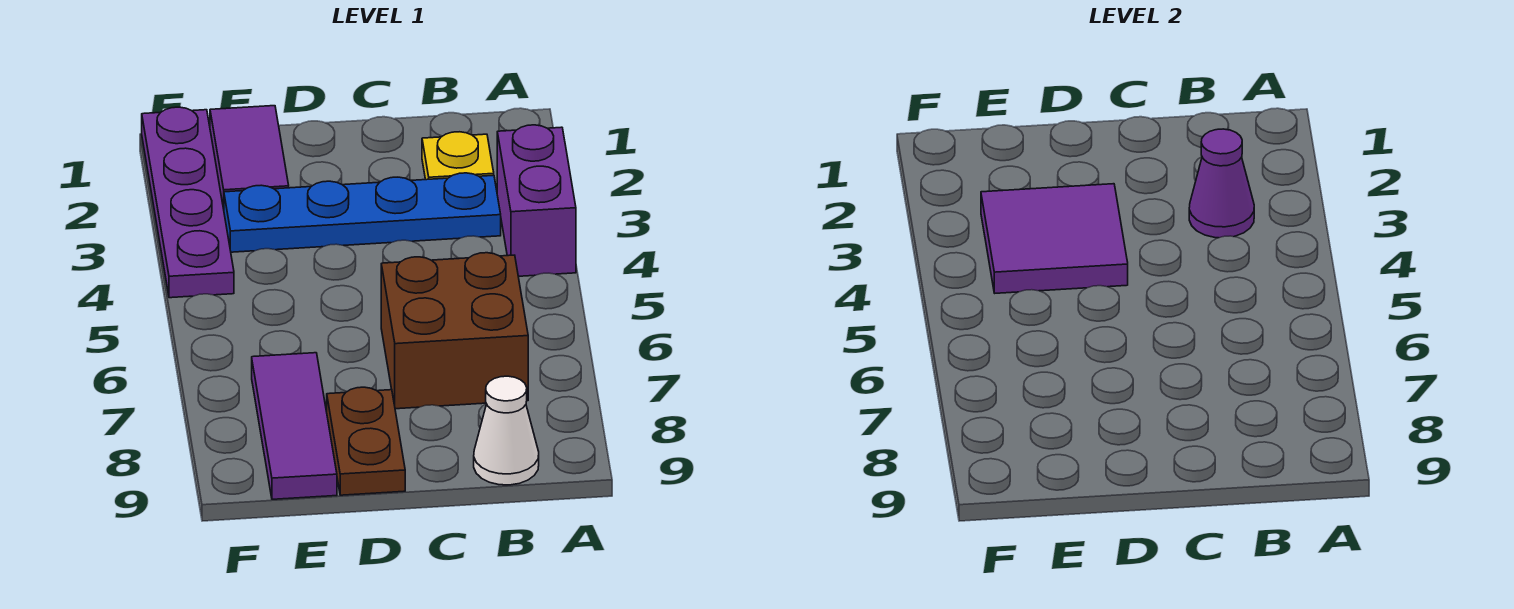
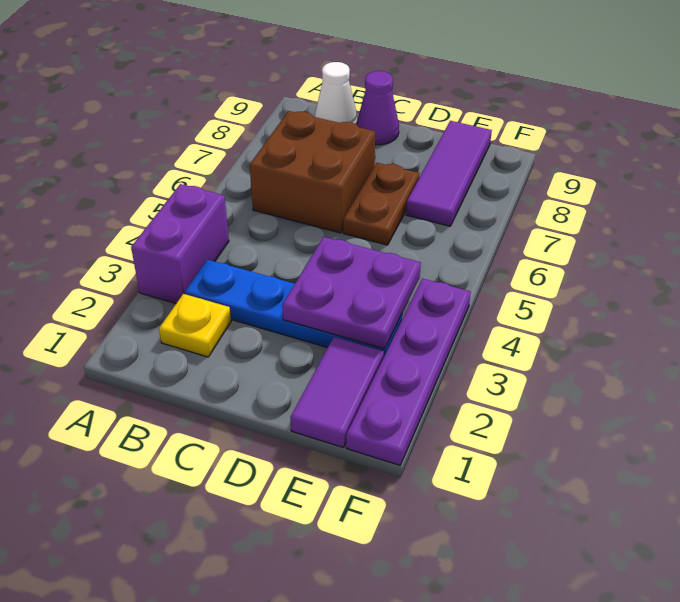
purple 1x1 cone [1189,129,1254,238] -> purple 1x1 cone moved to [356,71,399,145]
purple 2x2 tile [981,184,1128,293] -> purple 2x2 plate [282,237,421,349]
brown 1x2 plate [327,387,405,495] -> brown 1x2 plate moved to [343,163,419,245]

